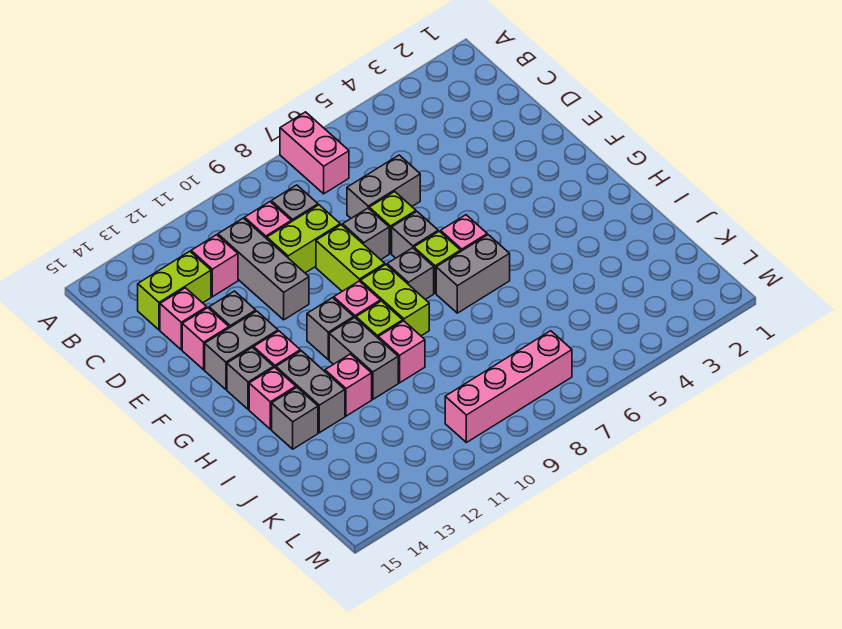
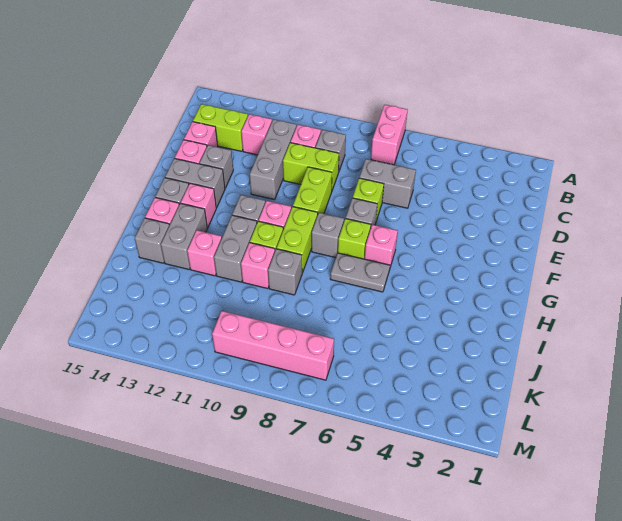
grey 1x1 brick [343,208,389,260] -> grey 1x1 brick moved to [268,249,302,295]
grey 1x2 brick [436,235,510,313] -> grey 1x2 plate [330,253,390,292]

